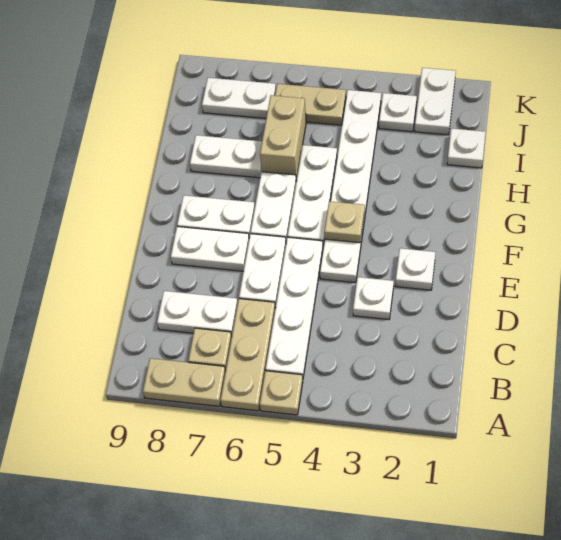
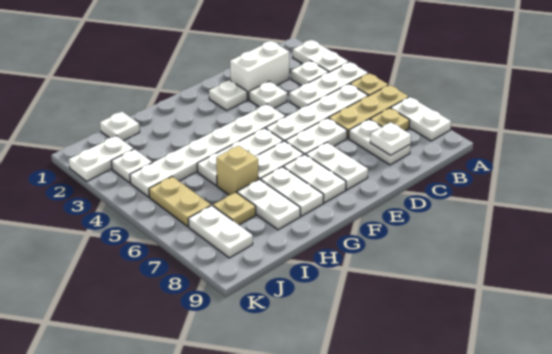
none -> white 1x2 plate [293,40,349,72]
none -> white 1x3 plate [289,62,368,108]
tan 1x2 plate [143,358,226,406] -> white 1x2 plate [391,97,451,141]
none -> white 1x1 plate [291,61,329,86]
none -> white 1x2 brick [230,41,289,100]
none -> white 1x1 plate [370,122,411,155]
tan 1x1 plate [324,201,365,243] -> tan 1x1 plate moved to [213,192,256,225]
none -> white 1x2 plate [261,167,324,216]
tan 1x2 brick [260,95,306,181] -> tan 1x1 brick [216,146,258,195]

